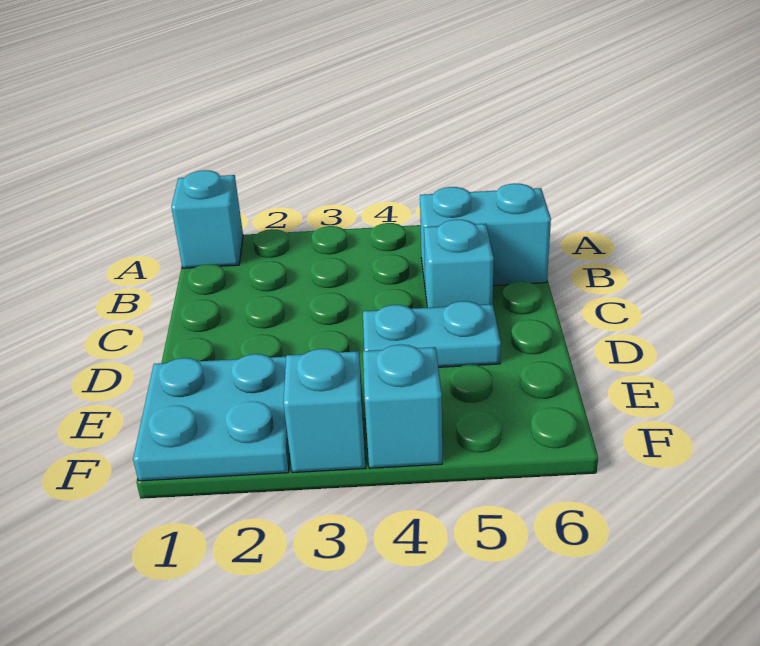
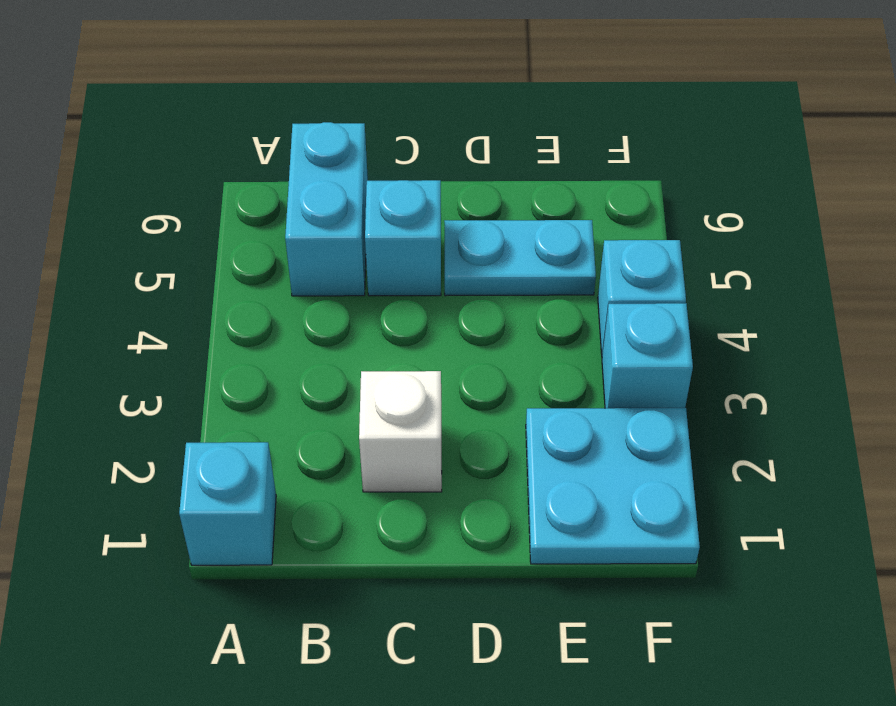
none -> white 1x1 brick [359,371,442,492]
cyan 1x2 plate [363,301,501,367] -> cyan 1x2 plate turned to [444,220,596,296]

